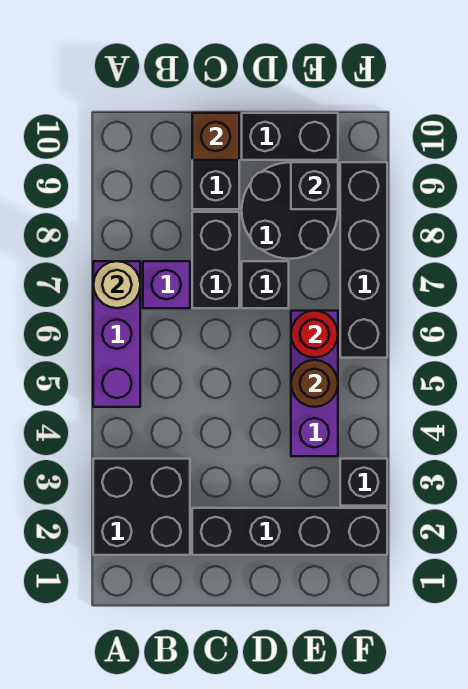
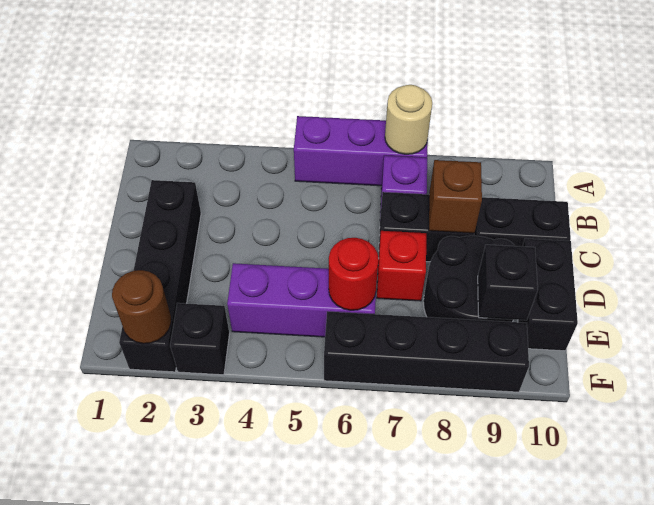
black 2x2 brick [93,459,190,555] -> none
brown 1x1 brick [192,113,239,160] -> brown 1x1 brick moved to [429,160,482,233]
black 1x1 brick [242,261,289,308] -> red 1x1 brick [377,231,426,301]
brown 1x1 round brick [291,360,338,407] -> brown 1x1 round brick moved to [112,270,171,344]

